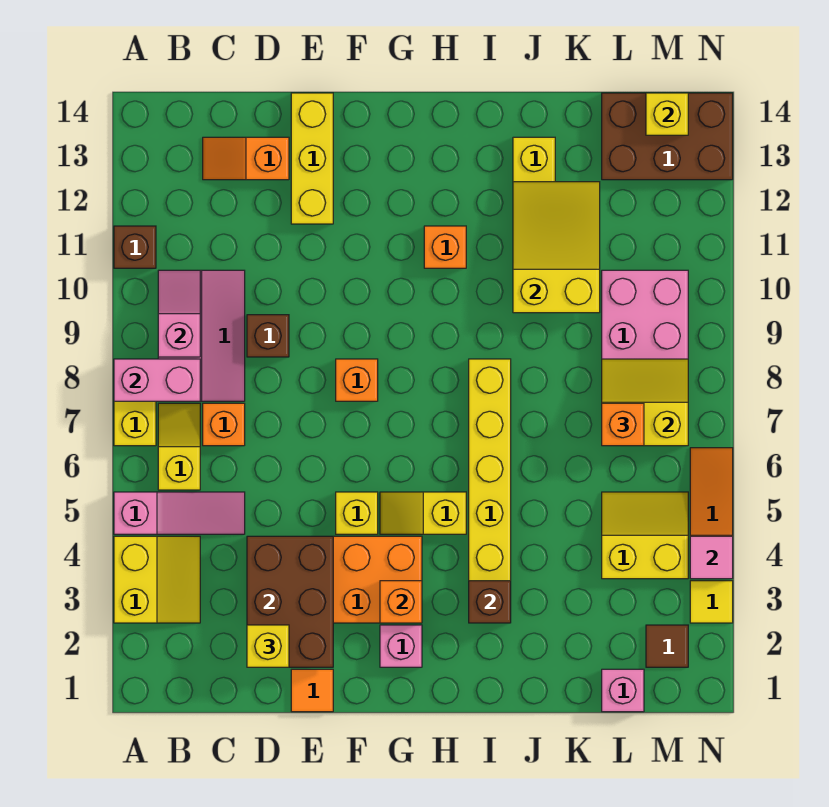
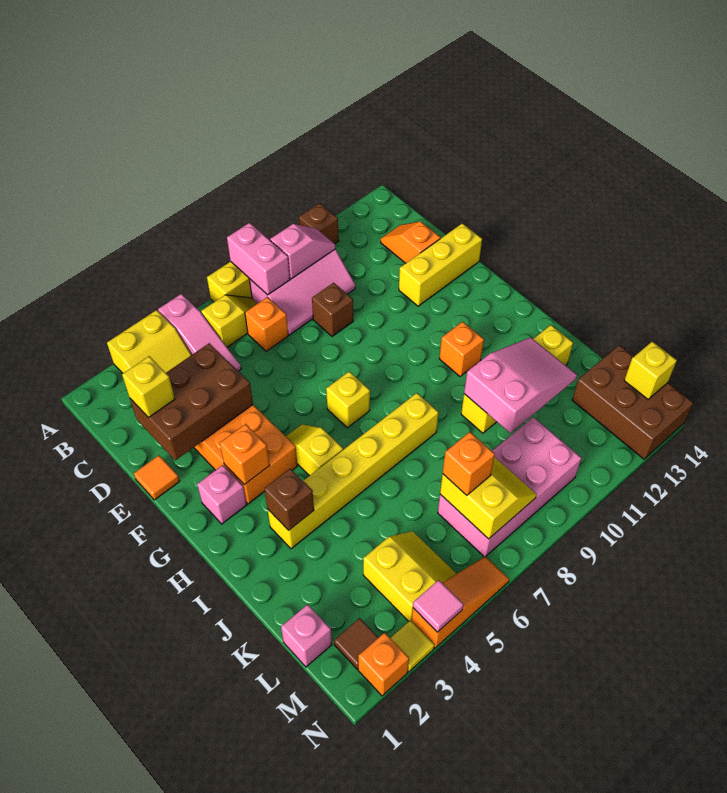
yellow 1x1 brick [336,492,378,534] -> yellow 1x1 brick moved to [326,371,370,428]
orange 1x1 brick [336,359,378,401] -> orange 1x1 brick moved to [358,633,409,696]
yellow 2x3 slope [513,182,600,313] -> pink 2x3 slope [464,337,577,433]

